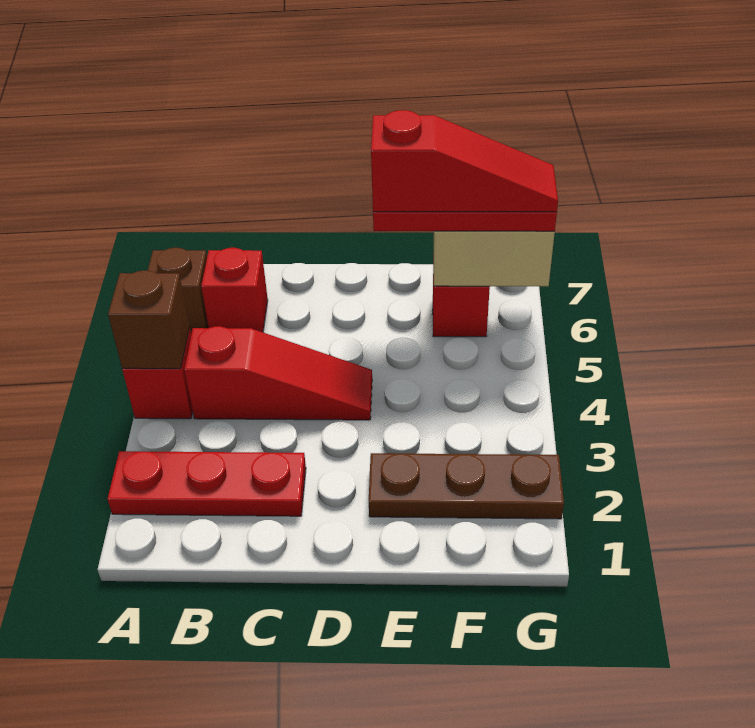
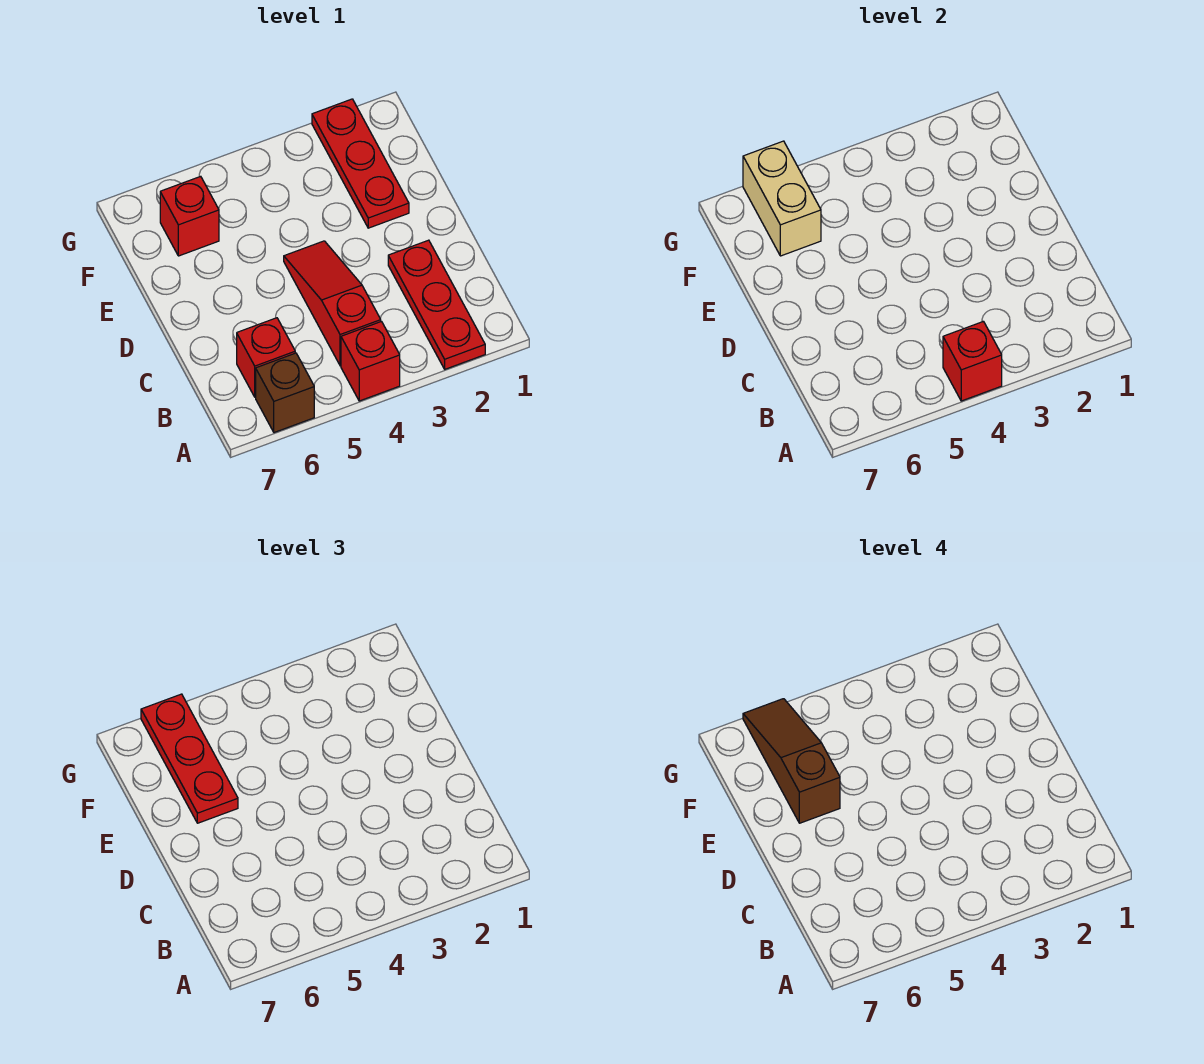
brown 1x1 brick [108,271,189,369] -> red 1x1 brick [943,322,1002,401]
brown 1x3 plate [369,453,564,519] -> red 1x3 plate [312,99,409,228]
red 1x3 slope [371,110,558,212] -> brown 1x3 slope [743,699,840,823]

